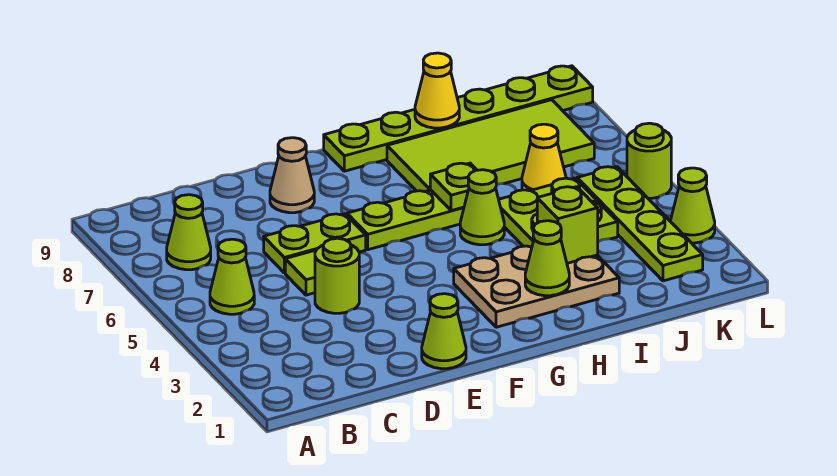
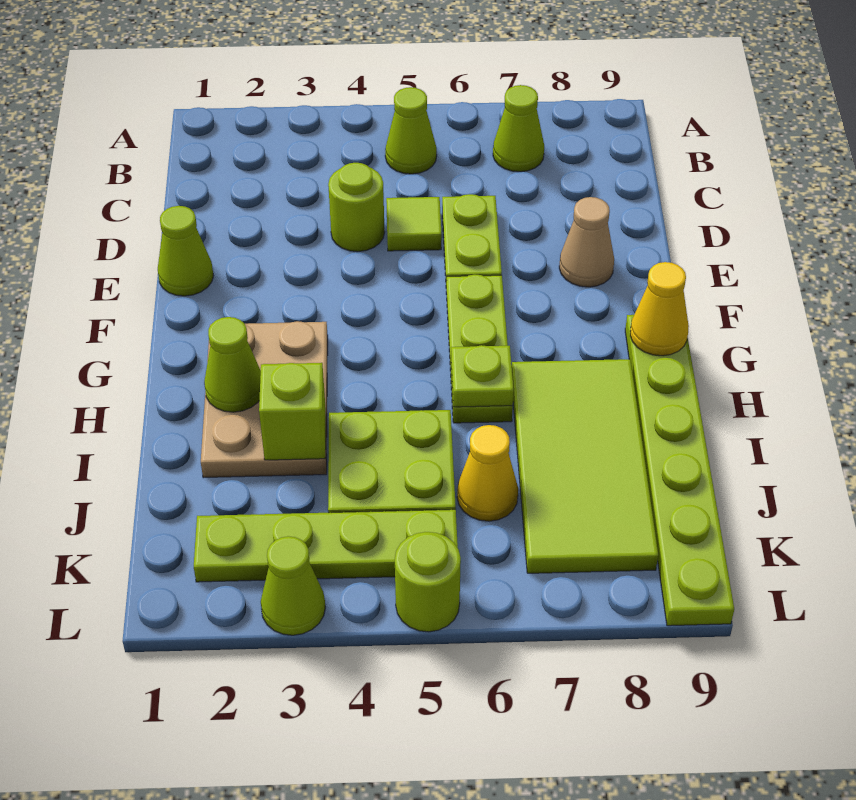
lime 1x1 cone [460,170,504,245] -> none
yellow 1x1 cone [415,53,459,128] -> yellow 1x1 cone moved to [630,262,689,356]

